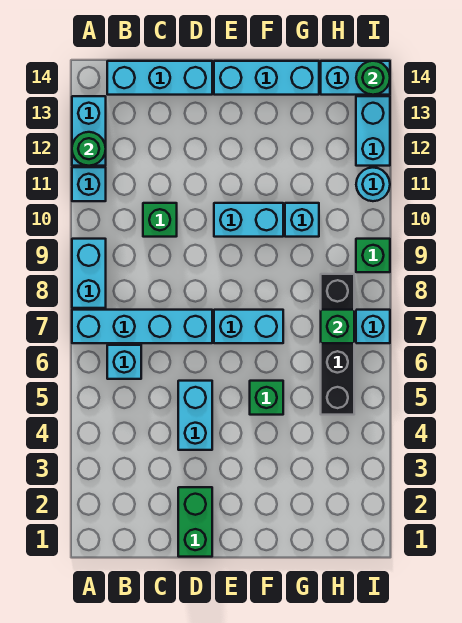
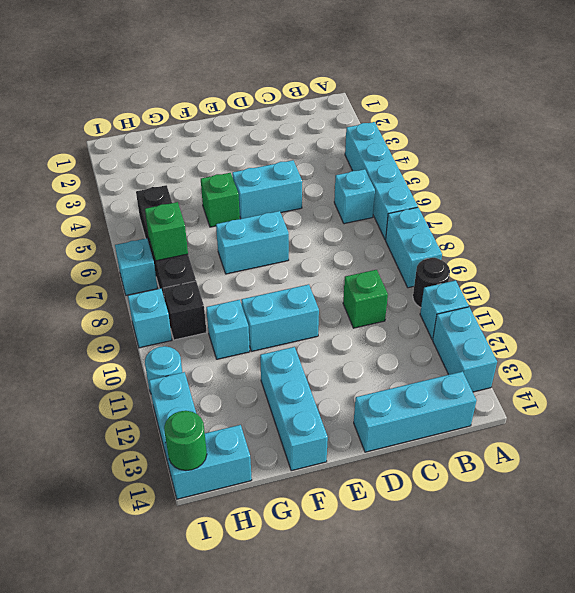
cyan 1x4 brick [72,310,212,343] -> cyan 1x4 brick turned to [345,122,418,240]
none -> black 1x1 round brick [413,258,450,308]
green 1x1 round brick [72,132,106,166] -> none
green 1x2 brick [178,487,212,557] -> none
cyan 1x2 brick [178,381,212,450] -> cyan 1x2 brick turned to [232,160,302,219]
cyan 1x3 brick [214,61,319,95] -> cyan 1x3 brick turned to [260,347,328,471]
none -> black 1x1 brick [163,281,207,340]
green 1x1 brick [356,239,390,272] -> cyan 1x1 brick [128,289,172,348]

